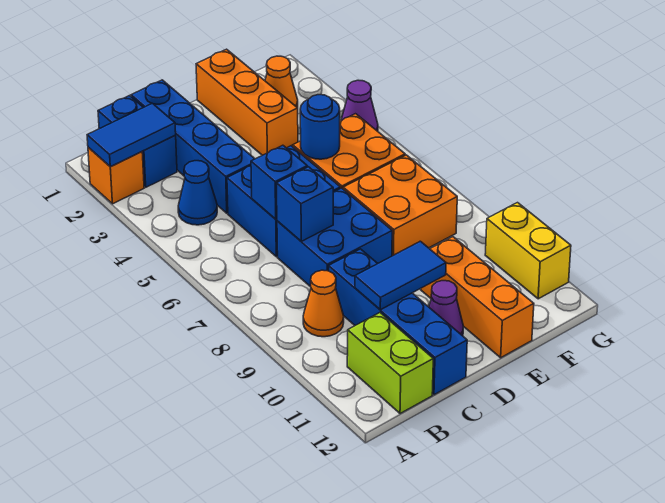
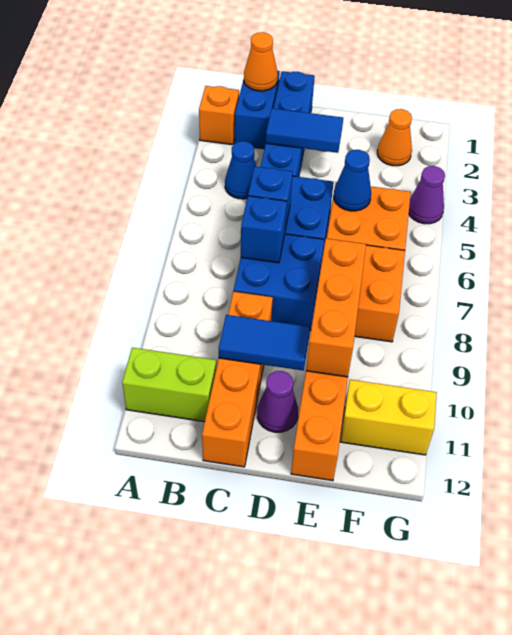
blue 1x2 tile [87,103,176,167] -> blue 1x2 tile moved to [266,108,343,153]
orange 1x1 cone [303,270,344,337] -> orange 1x1 cone moved to [244,32,278,91]
lime 1x2 brick [347,313,433,414] -> lime 1x2 brick turned to [122,348,216,422]
blue 1x4 brick [329,249,467,395] -> orange 1x4 brick [202,291,273,467]
orange 1x3 brick [196,49,298,155] -> orange 1x3 brick moved to [306,238,366,377]
blue 1x1 round brick [300,95,340,159] -> blue 1x1 cone [334,150,371,211]
yellow 1x2 brick [485,203,571,299] -> yellow 1x2 brick turned to [340,380,437,455]

